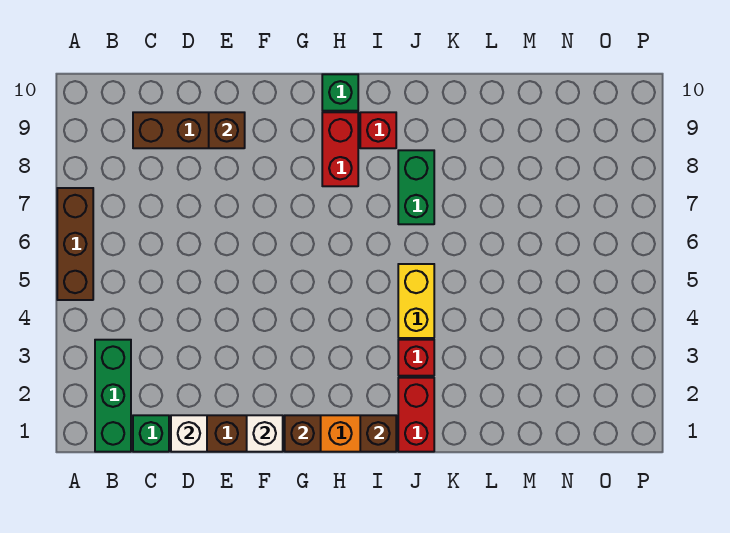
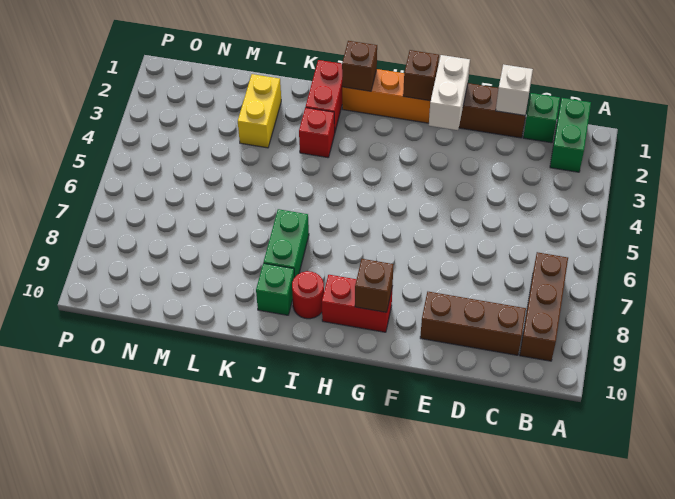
brown 1x3 brick [57,188,93,300] -> brown 1x3 brick moved to [520,252,568,361]
green 1x3 brick [95,340,131,452] -> green 1x2 brick [550,98,591,172]
brown 1x1 brick [209,112,245,148] -> brown 1x1 brick moved to [355,259,394,312]
white 1x1 brick [247,415,283,452] -> white 1x2 brick [429,55,470,130]
red 1x2 brick [322,112,358,186] -> red 1x2 brick turned to [322,275,393,332]
green 1x1 brick [322,74,358,111] -> green 1x1 brick moved to [256,263,295,315]
red 1x1 brick [360,112,396,148] -> red 1x1 round brick [292,271,324,319]
yellow 1x2 brick [398,264,434,338] -> yellow 1x2 brick moved to [238,74,281,148]

